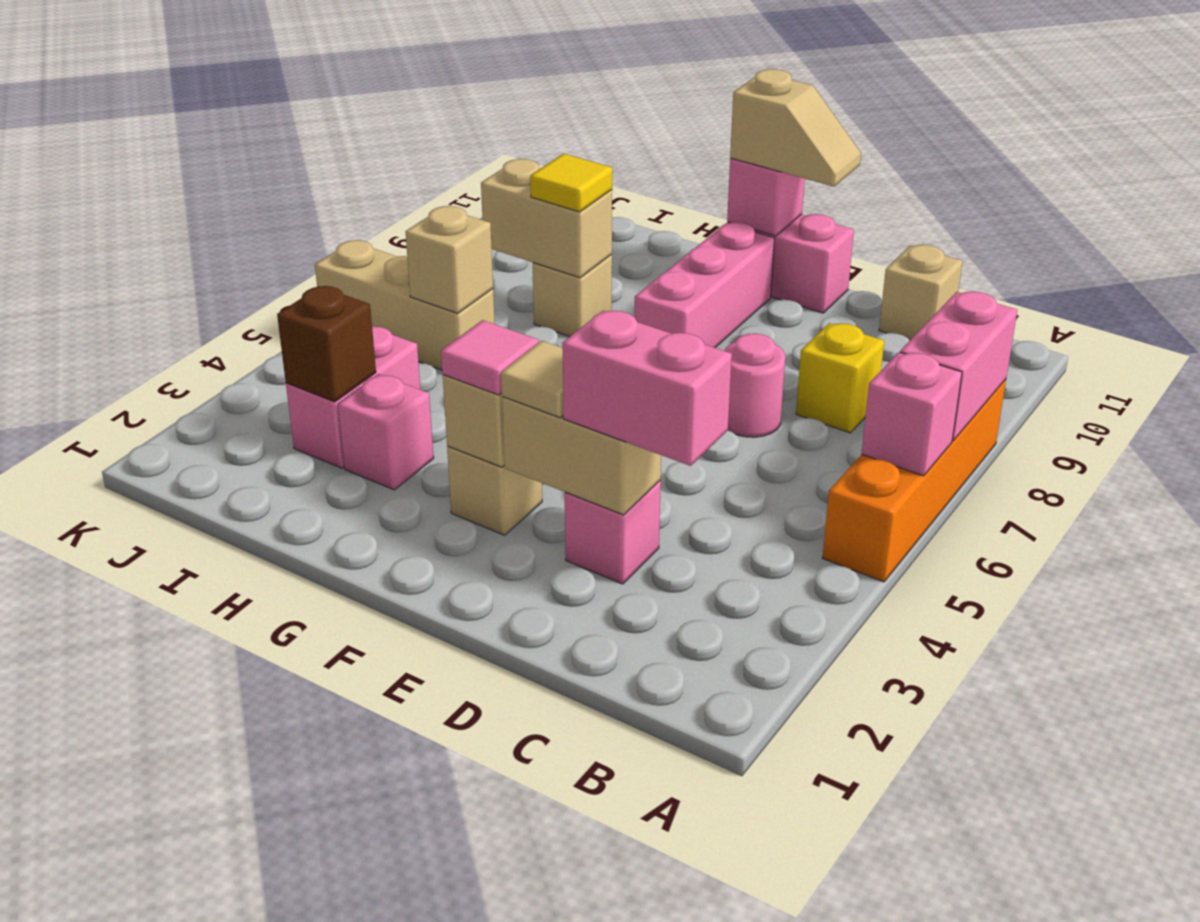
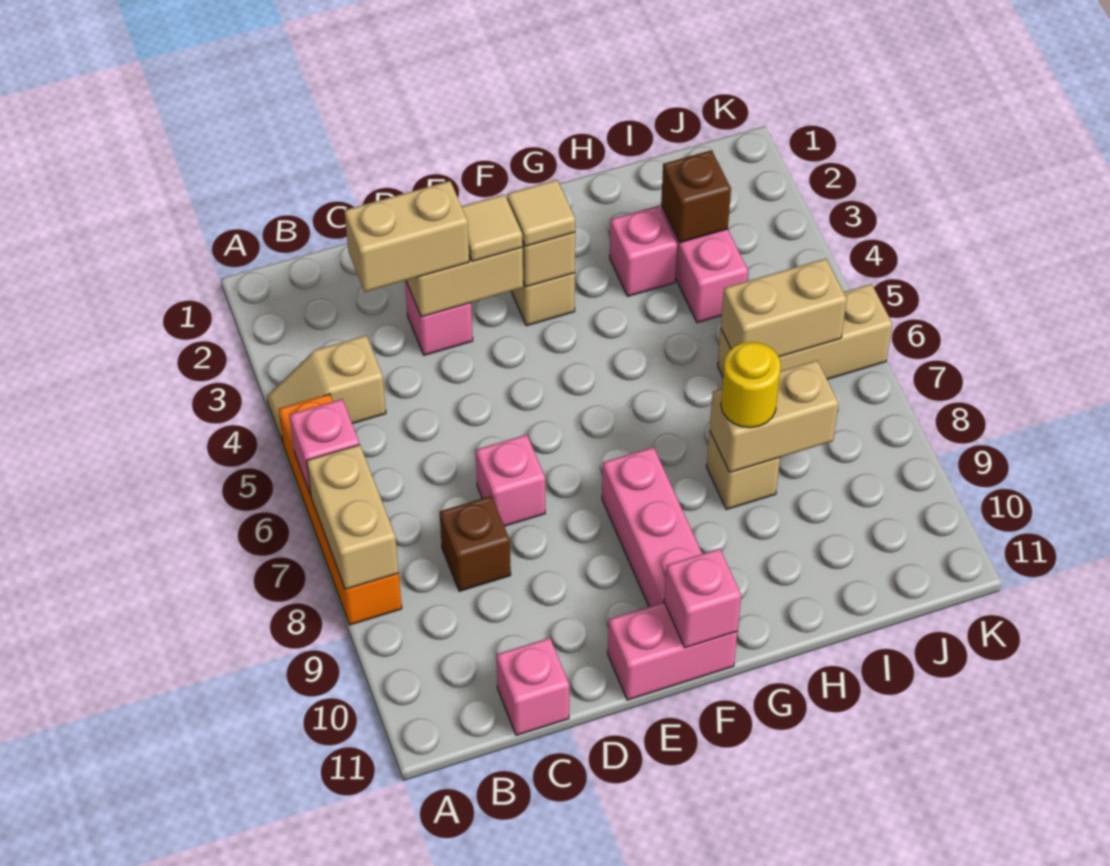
pink 1x2 brick [900,291,1017,441] -> tan 1x2 brick [307,445,399,589]
pink 1x2 brick [562,311,732,466] -> tan 1x2 brick [344,181,469,292]
yellow 1x1 brick [796,323,884,433] -> brown 1x1 brick [440,496,511,591]
tan 1x1 brick [879,245,963,340] -> pink 1x1 brick [496,638,569,735]
pink 1x1 round brick [724,333,785,437] -> pink 1x1 brick [476,435,545,526]
tan 1x2 slope [730,69,861,187] -> tan 1x2 slope moved to [267,336,386,443]
pink 1x1 tile [441,320,539,395] -> tan 1x1 tile [507,180,575,247]
yellow 1x1 tile [530,154,612,212] -> yellow 1x1 round brick [721,342,781,428]
tan 1x1 brick [406,206,493,313] -> tan 1x2 brick [721,258,847,357]

